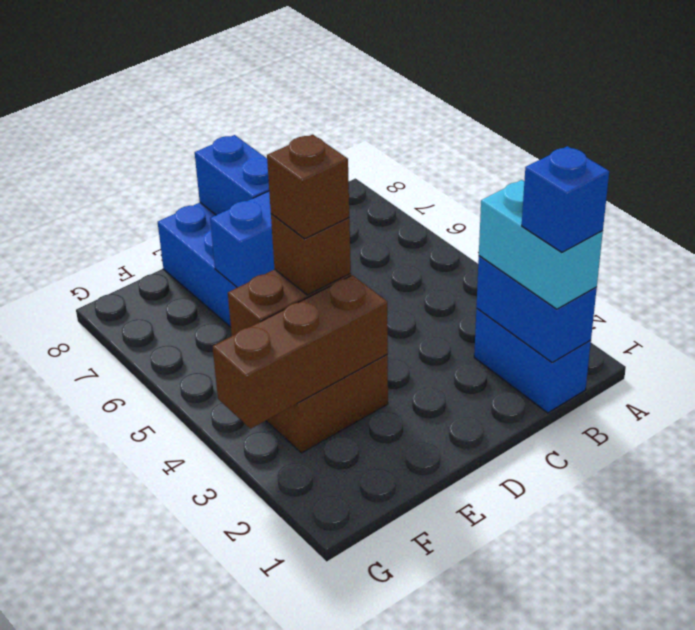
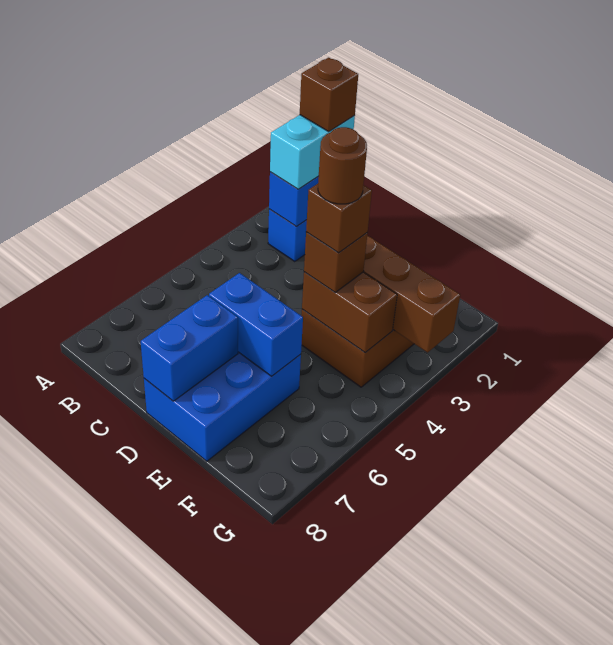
blue 1x1 brick [522,146,609,252] -> brown 1x1 brick [300,58,358,132]
none -> brown 1x1 round brick [318,127,367,204]

